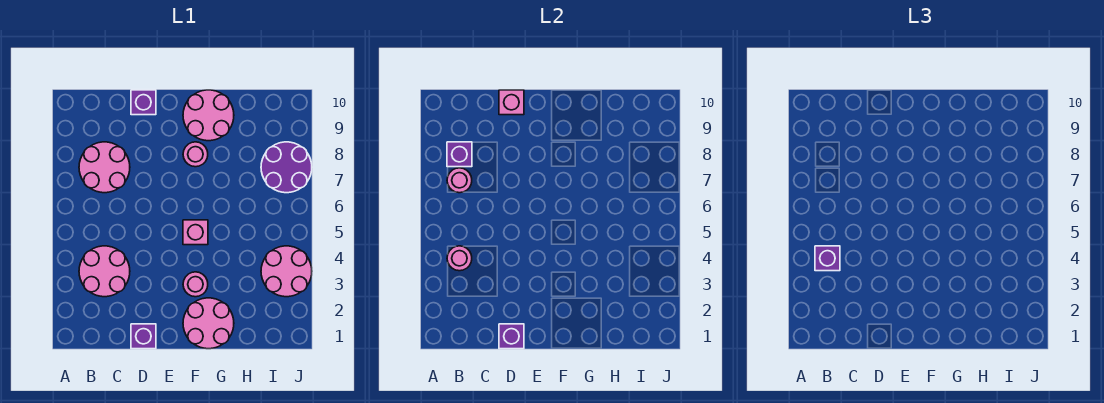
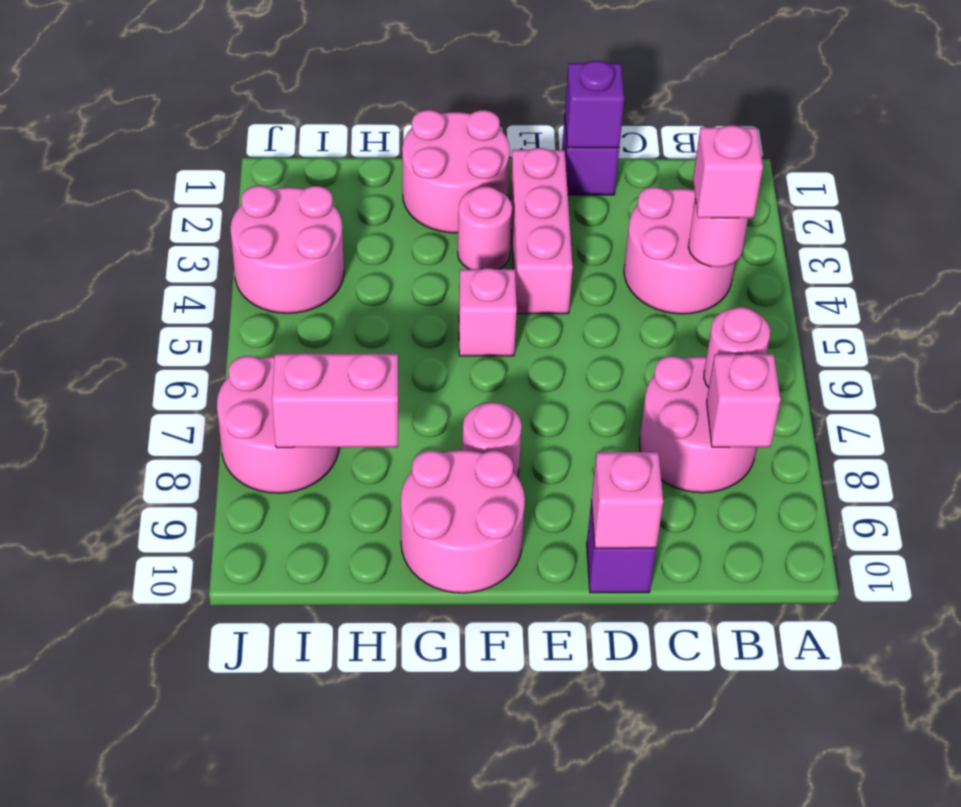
purple 1x1 brick [815,246,840,271] -> pink 1x1 brick [693,125,763,218]
purple 1x1 brick [447,142,472,167] -> pink 1x1 brick [707,354,781,447]
none -> pink 1x3 brick [510,148,573,314]
none -> pink 1x2 brick [272,353,398,448]
purple 2x2 round brick [261,142,312,193] -> pink 2x2 round brick [217,356,339,493]

